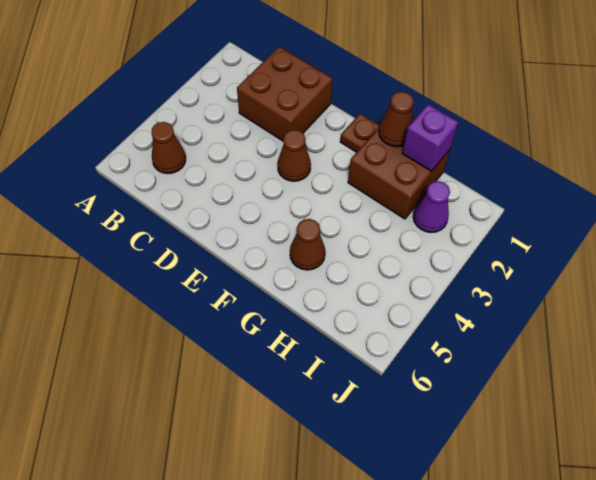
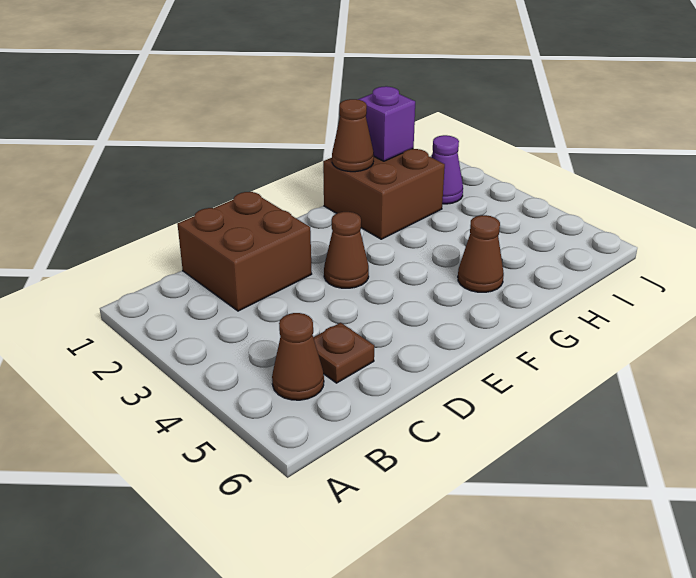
brown 1x1 plate [340,114,380,152] -> brown 1x1 plate moved to [313,323,374,383]

